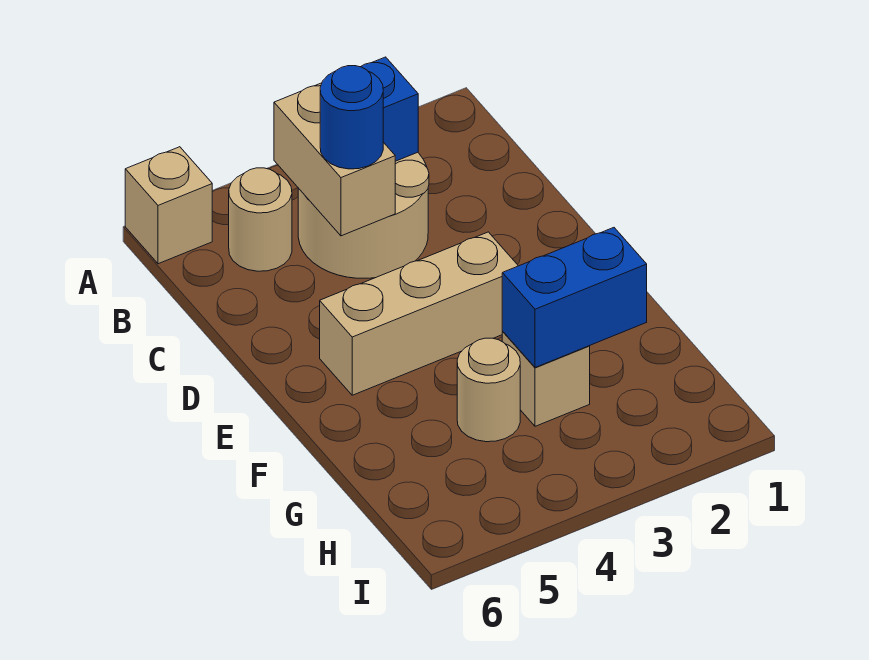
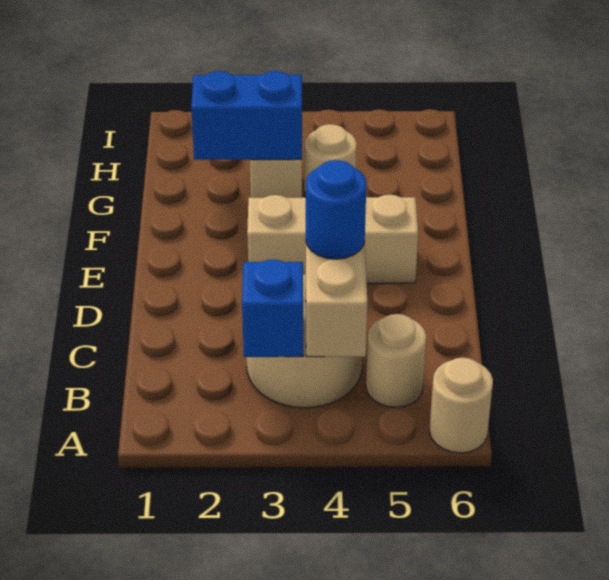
tan 1x1 brick [125,147,212,264] -> tan 1x1 round brick [429,358,493,453]

